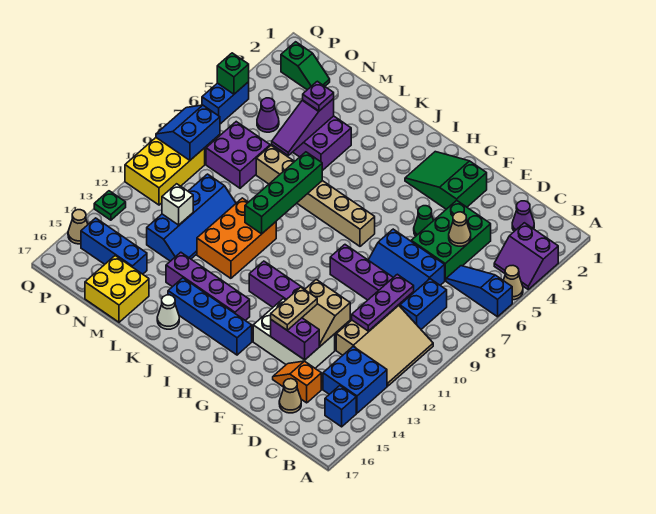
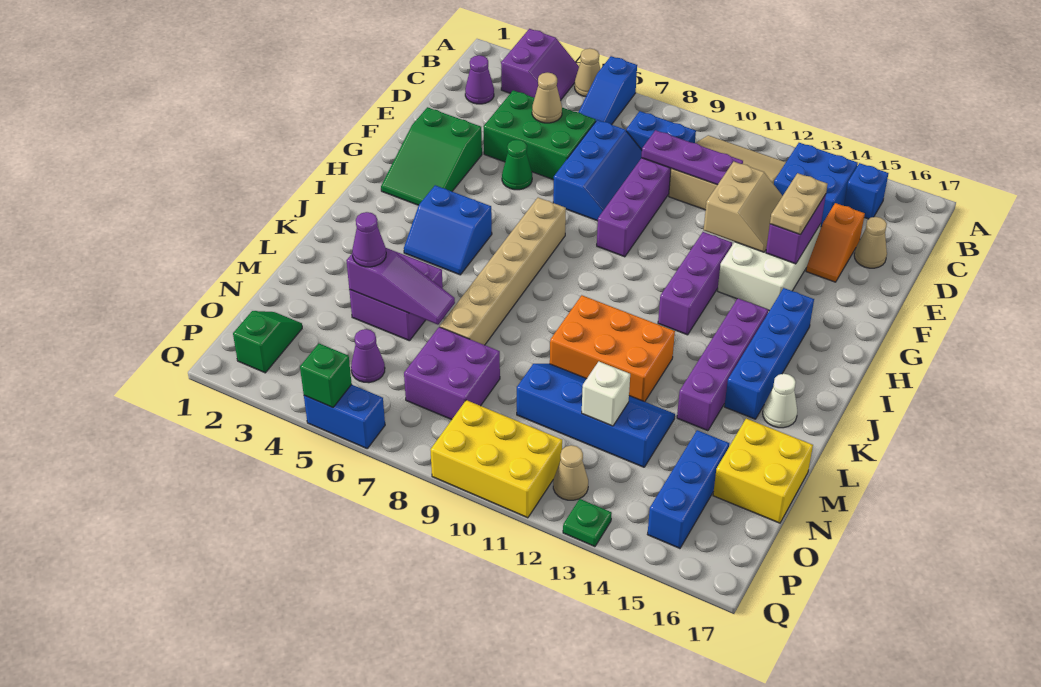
tan 1x2 plate [271,287,317,330] -> tan 1x2 plate turned to [770,173,828,235]
green 1x4 brick [245,152,322,234] -> none
purple 1x1 plate [303,81,334,111] -> purple 1x1 cone [352,212,386,267]
blue 2x2 slope [156,105,220,160] -> blue 2x2 slope moved to [404,185,492,275]
tan 1x1 cone [68,210,88,244] -> tan 1x1 cone moved to [553,445,588,500]

